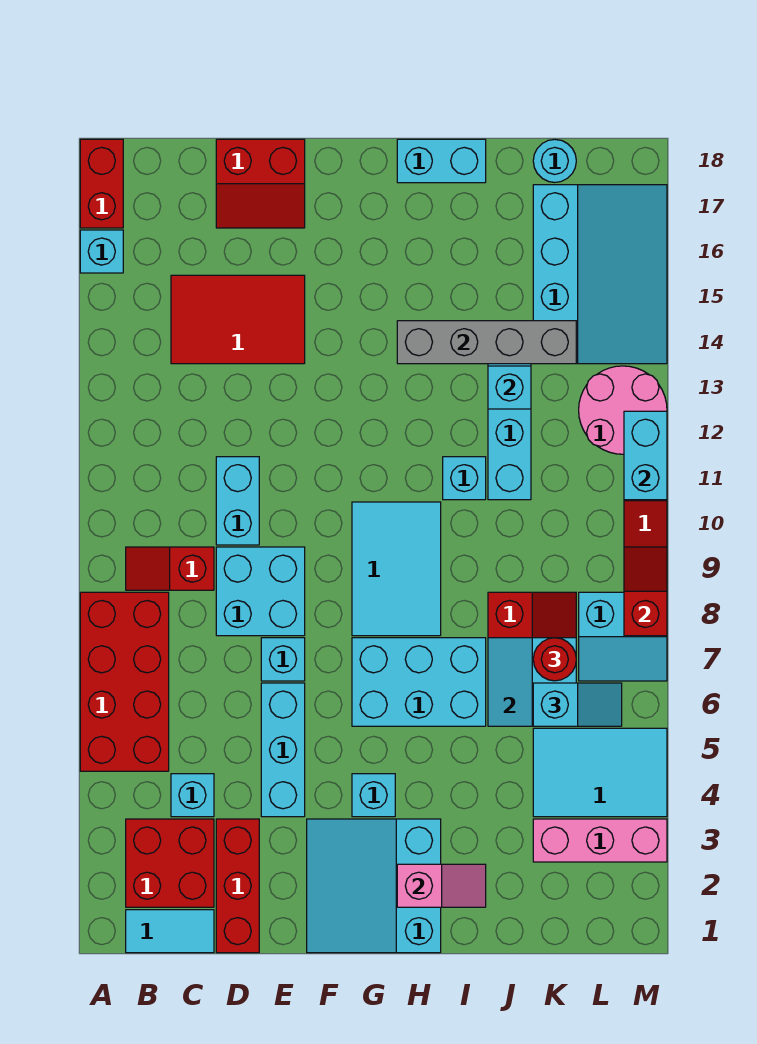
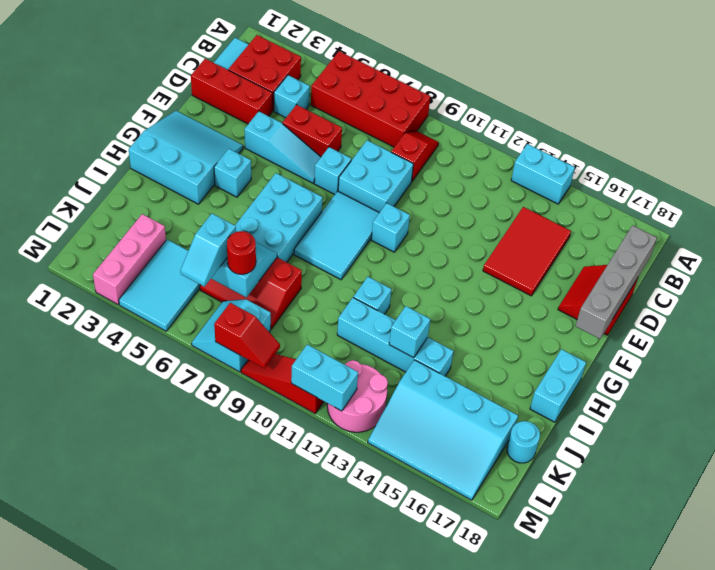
cyan 1x1 brick [80,230,123,273] -> cyan 1x1 brick moved to [371,203,410,252]
red 1x2 brick [80,139,123,228] -> red 1x2 brick moved to [283,105,342,157]
cyan 1x2 brick [216,457,259,545] -> cyan 1x2 brick moved to [511,144,575,204]
cyan 1x3 brick [261,683,305,817] -> cyan 1x3 slope [245,111,321,183]
cyan 2x3 tile [352,502,441,636] -> cyan 2x3 tile turned to [294,191,379,280]
pink 1x2 slope [397,864,486,907] -> none
grey 1x4 brick [397,321,576,364] -> grey 1x4 brick moved to [576,225,657,339]

